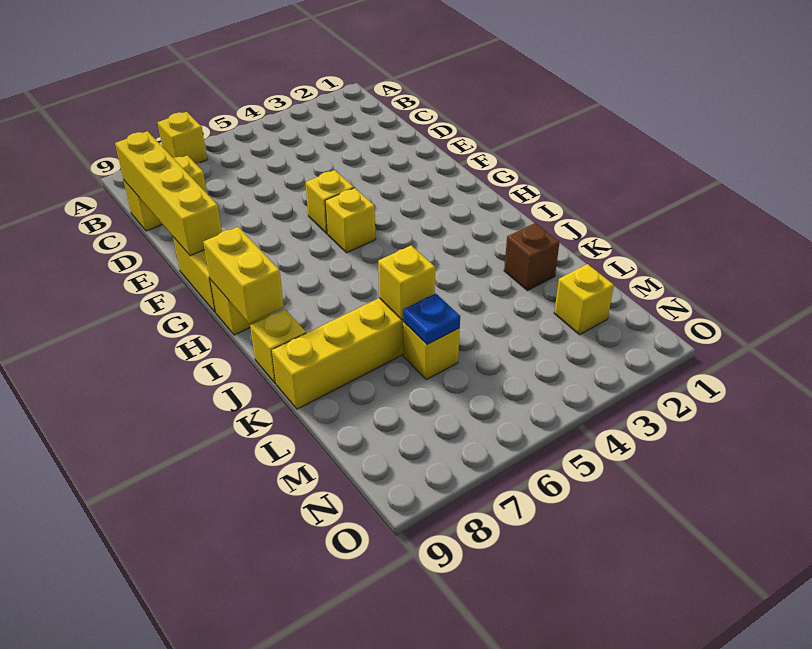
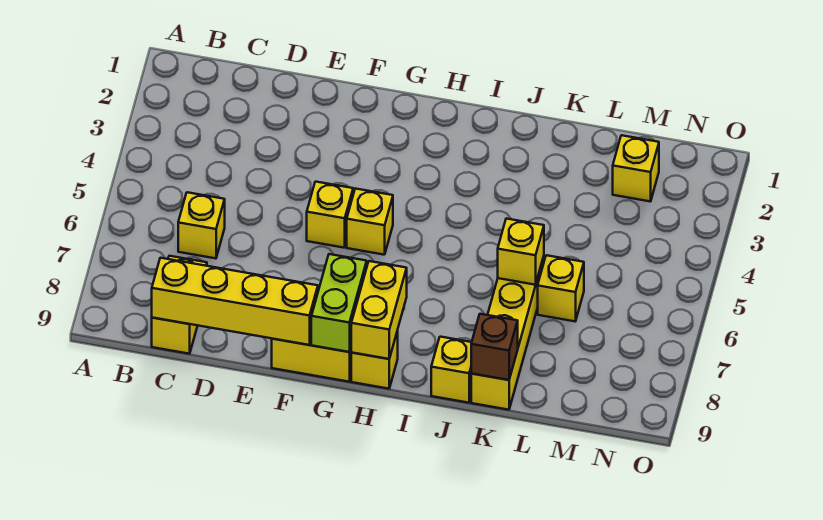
yellow 1x1 brick [158,112,207,164] -> yellow 1x1 brick moved to [178,192,225,258]
none -> lime 1x2 brick [311,254,367,352]
yellow 1x2 brick [203,227,284,323] -> yellow 1x2 brick turned to [351,261,407,359]
brown 1x1 brick [504,223,560,291] -> brown 1x1 brick moved to [471,314,518,380]
blue 1x1 plate [403,293,460,345] -> none

